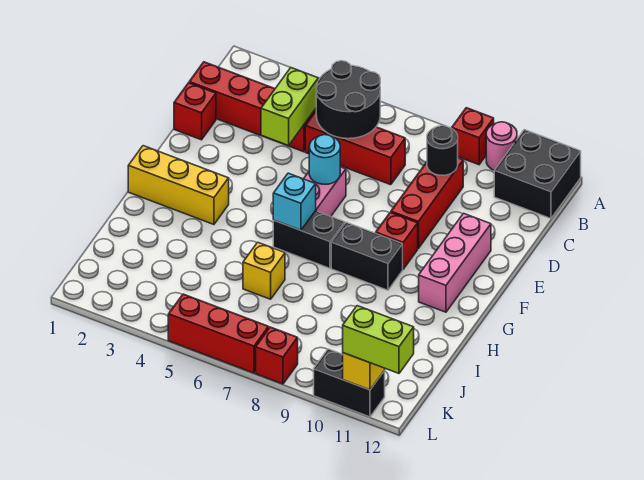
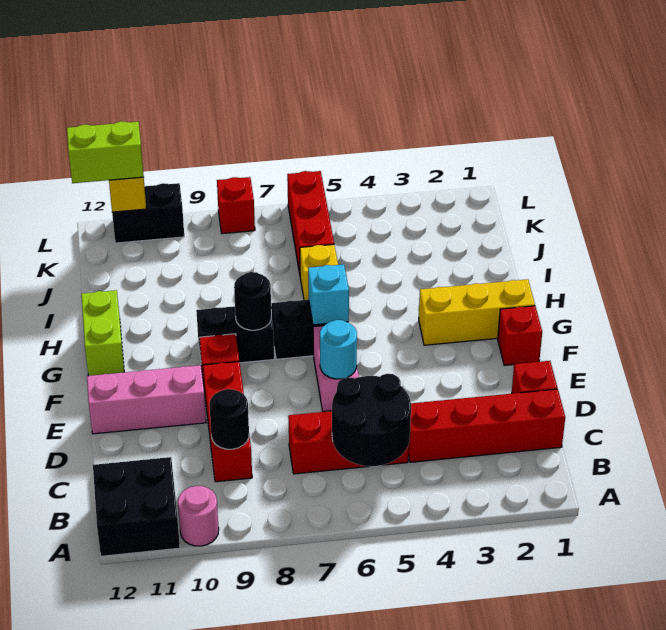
red 1x1 brick [452,108,494,165] -> red 1x1 brick moved to [498,306,542,366]
lime 1x2 brick [261,68,318,145] -> lime 1x2 brick moved to [81,290,124,376]
pink 1x3 brick [419,213,491,312] -> pink 1x3 brick turned to [87,365,206,434]
none -> black 1x1 round brick [234,272,271,330]
red 1x3 brick [168,294,269,373] -> red 1x3 brick turned to [287,171,334,274]

